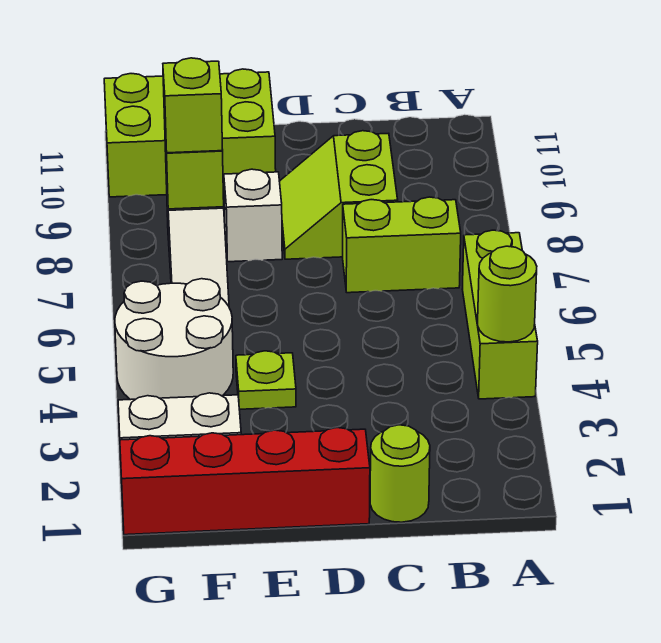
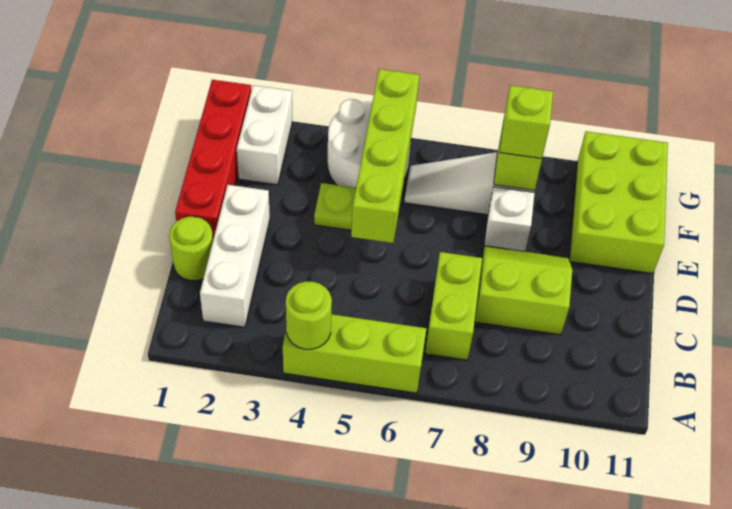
none -> white 1x3 brick [200,185,270,327]
none -> lime 1x4 brick [351,69,419,243]

